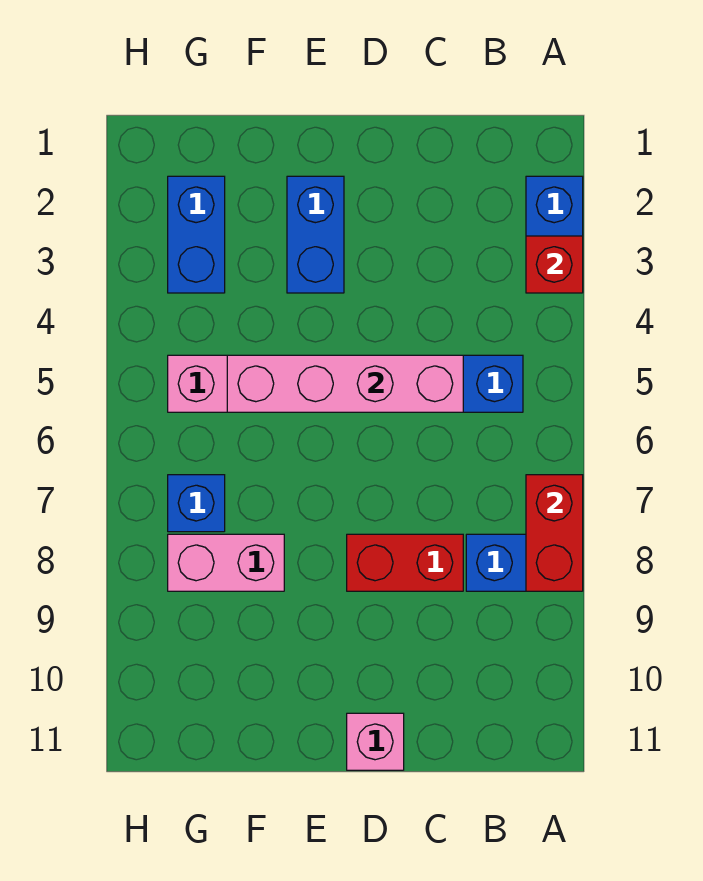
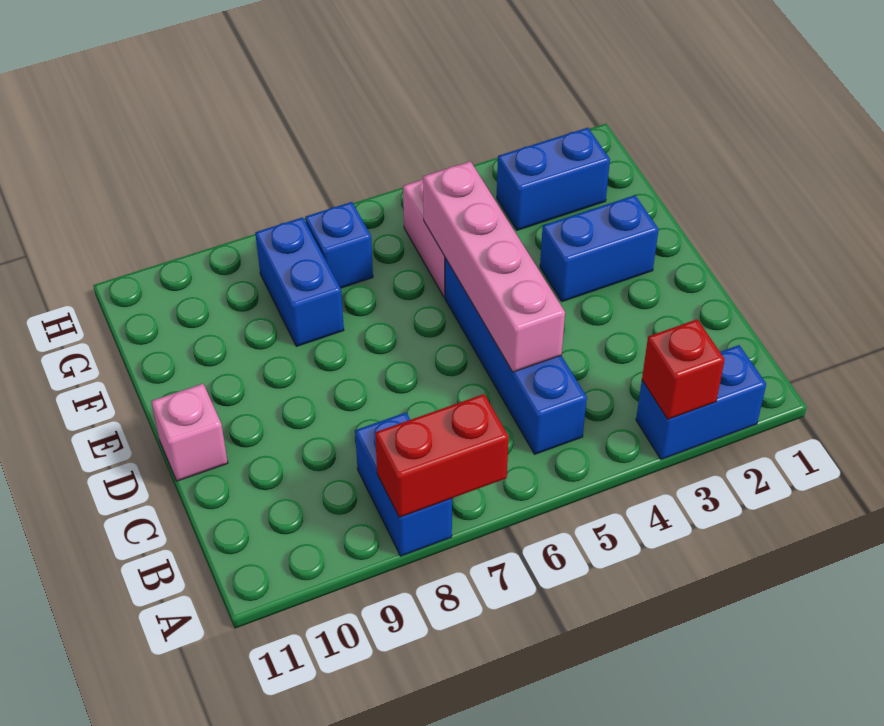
red 1x2 brick [347,534,463,591] -> none
pink 1x2 brick [168,534,284,591] -> blue 1x2 brick [255,217,344,346]

